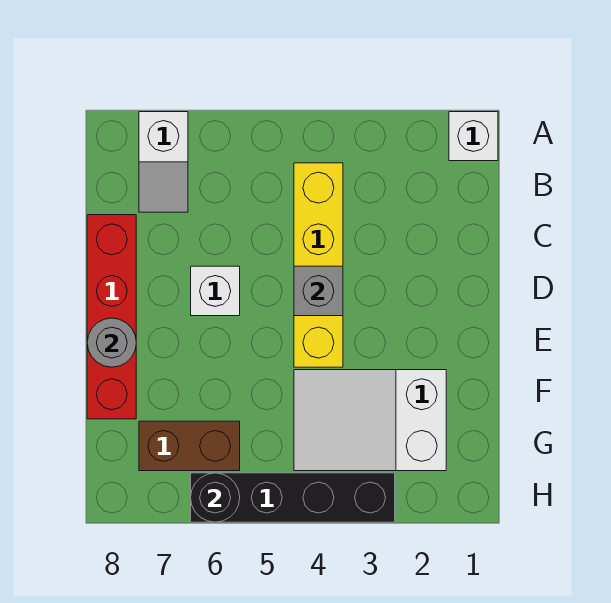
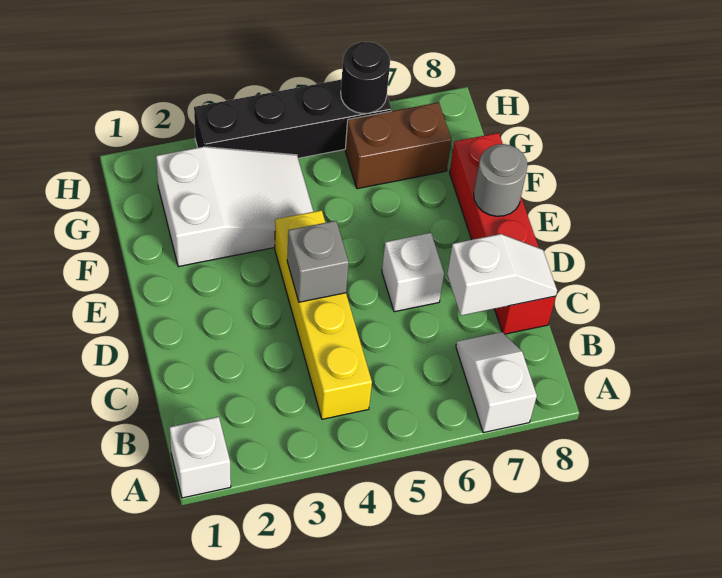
none -> white 1x2 slope [447,234,557,316]

